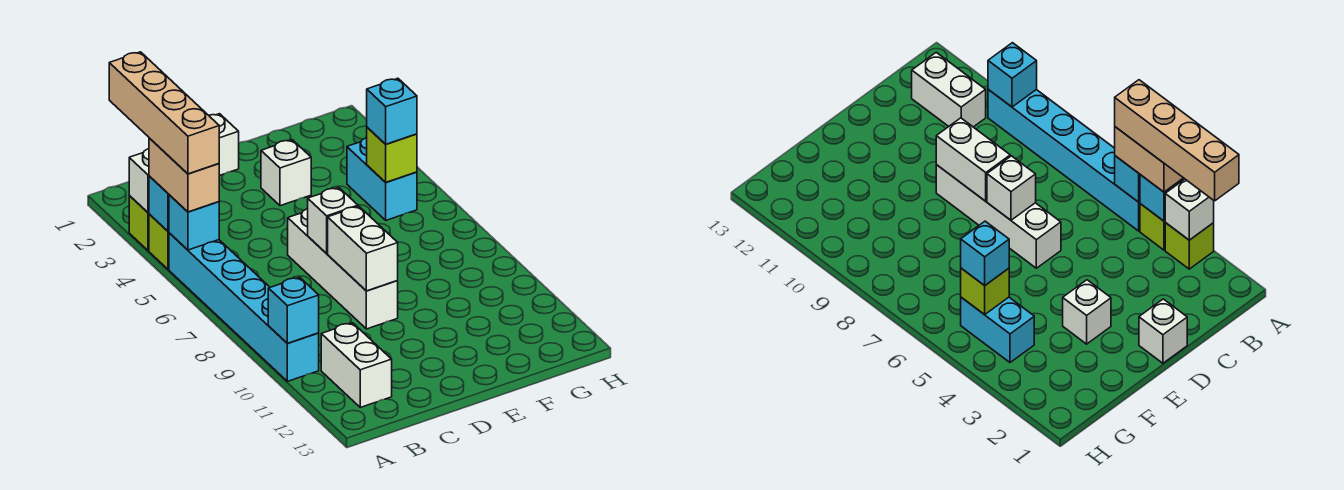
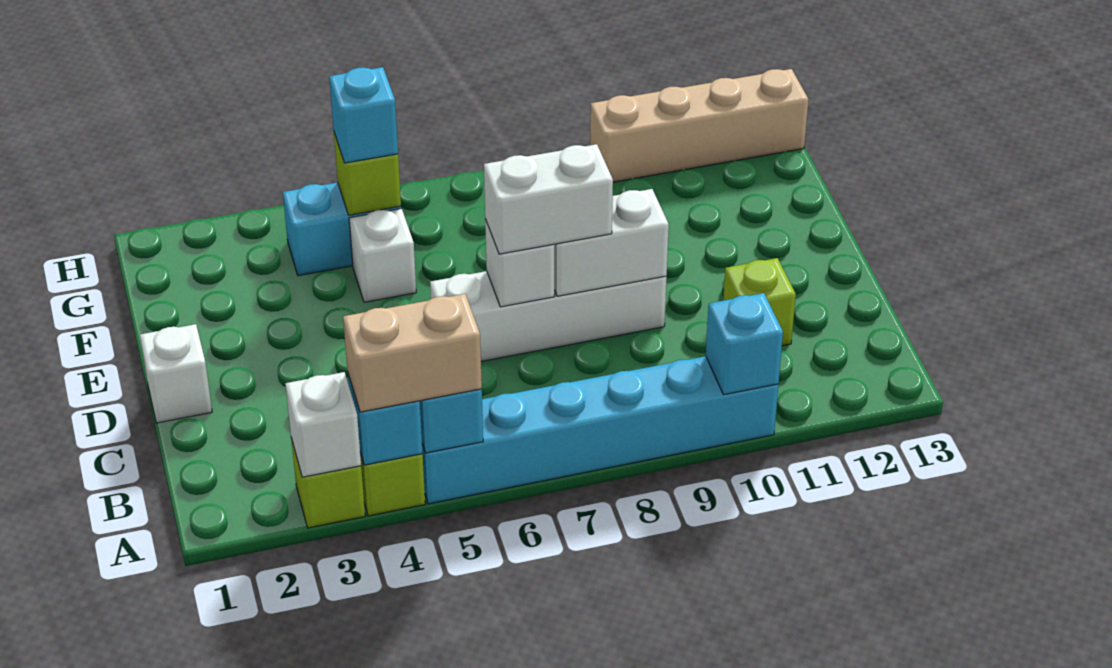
tan 1x4 brick [109,52,219,174] -> tan 1x4 brick moved to [590,69,809,182]
white 1x2 brick [321,323,392,407] -> white 1x2 brick moved to [484,144,613,254]
none -> lime 1x1 brick [723,258,796,346]
white 1x1 brick [261,140,311,206] -> white 1x1 brick moved to [349,208,416,302]

